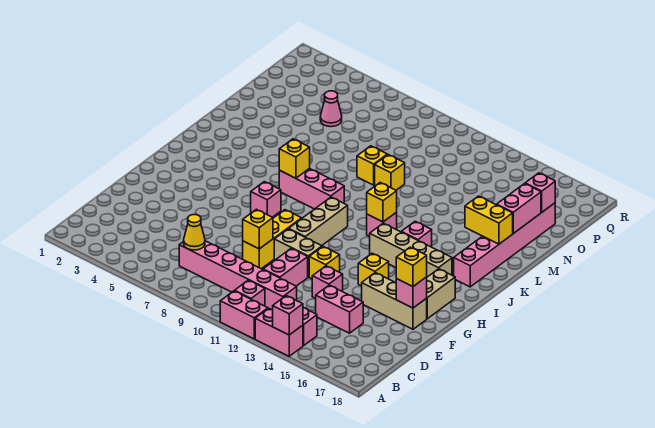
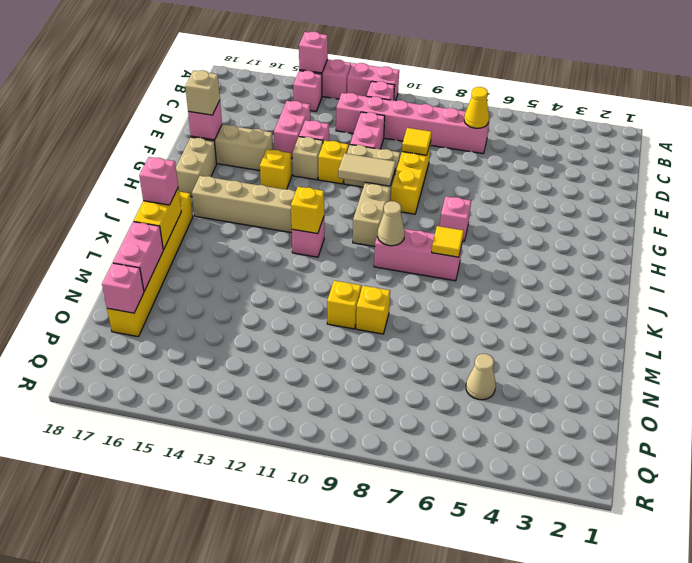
pink 1x2 brick [316,285,363,333] -> pink 1x2 brick turned to [274,101,310,158]
yellow 1x1 brick [243,209,273,249] -> yellow 1x1 tile [402,128,432,155]
none -> tan 1x1 brick [293,137,323,180]
yellow 1x1 brick [396,247,427,287] -> tan 1x1 brick [185,70,220,115]
none -> tan 1x2 tile [338,153,396,186]
yellow 1x1 brick [279,139,310,178] -> yellow 1x1 tile [432,226,464,257]
none -> tan 1x1 cone [378,201,405,246]
pink 1x1 brick [402,221,432,247] -> pink 1x1 brick moved to [139,157,178,205]
pink 1x6 brick [454,203,555,287] -> yellow 1x6 brick [107,192,193,337]
yellow 1x2 brick [465,196,513,244] -> yellow 1x2 brick turned to [134,188,181,250]
pink 1x1 cone [320,91,342,127] -> tan 1x1 cone [466,354,496,400]

